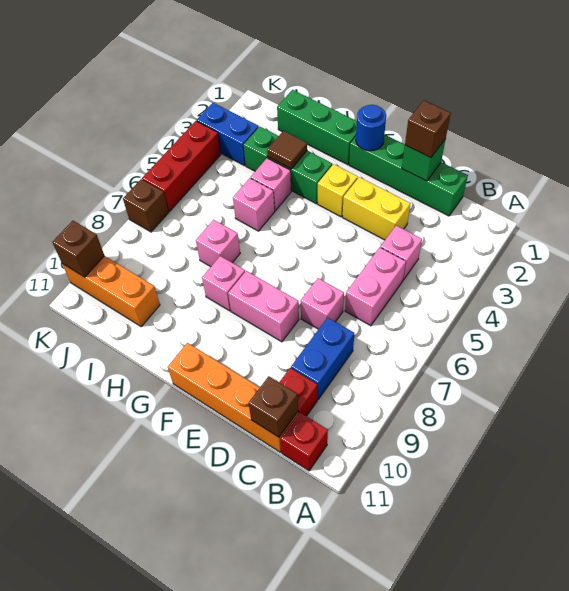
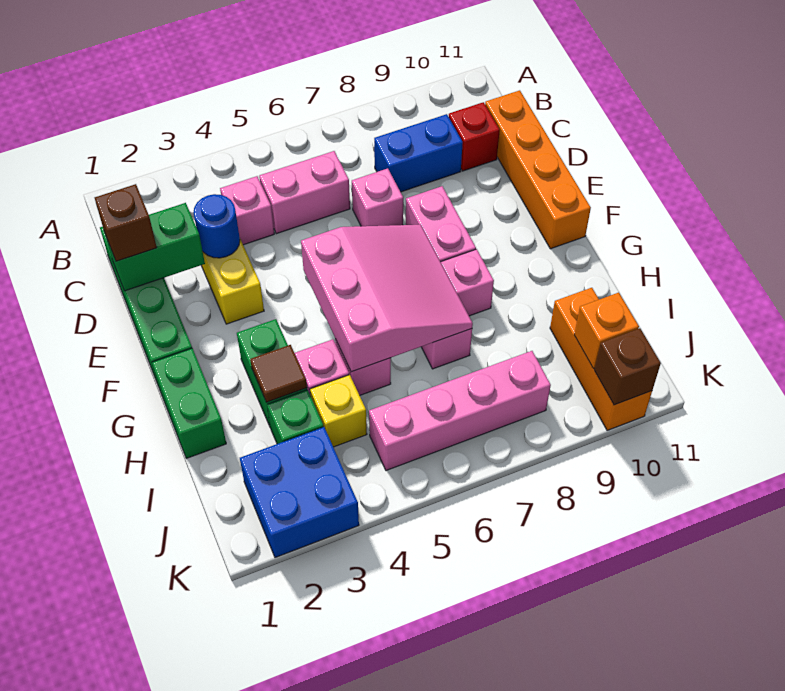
red 1x1 brick [281,412,328,471] -> none
brown 1x1 brick [249,376,298,437] -> none
green 1x1 brick [402,139,446,181] -> green 1x2 brick [105,203,205,291]
blue 1x1 round brick [356,105,386,151] -> blue 1x1 round brick moved to [193,194,240,258]
yellow 1x1 brick [318,164,358,217] -> yellow 1x1 brick moved to [310,375,367,447]
none -> pink 3x3 slope [301,225,473,372]
green 1x3 brick [277,90,357,165] -> green 1x2 brick [152,348,226,458]
blue 1x2 brick [197,103,259,166] -> blue 2x2 brick [240,427,359,557]
none -> pink 1x4 brick [369,351,551,470]
none -> orange 1x1 brick [574,293,639,368]
red 1x3 brick [142,121,221,211] -> none
brown 1x1 brick [123,179,169,232] -> none

